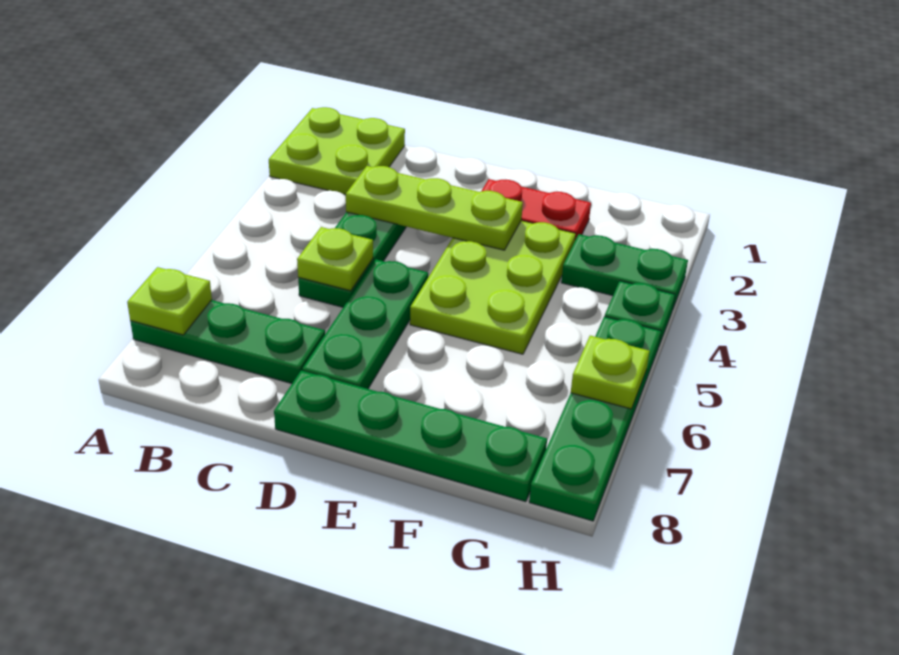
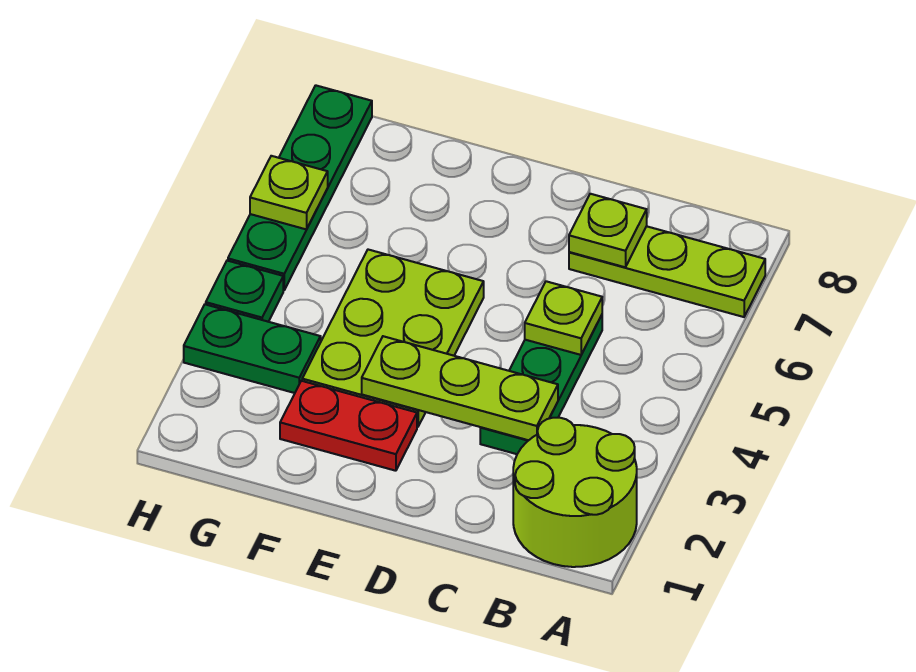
lime 2x2 plate [269,107,405,195] -> lime 2x2 round brick [513,418,637,567]
green 1x3 plate [130,300,325,384] -> lime 1x3 plate [569,226,765,317]
lime 1x1 plate [127,267,212,335] -> lime 1x1 plate moved to [569,194,647,267]
green 1x3 plate [302,259,428,389] -> none
green 1x4 plate [274,371,547,502] -> none

